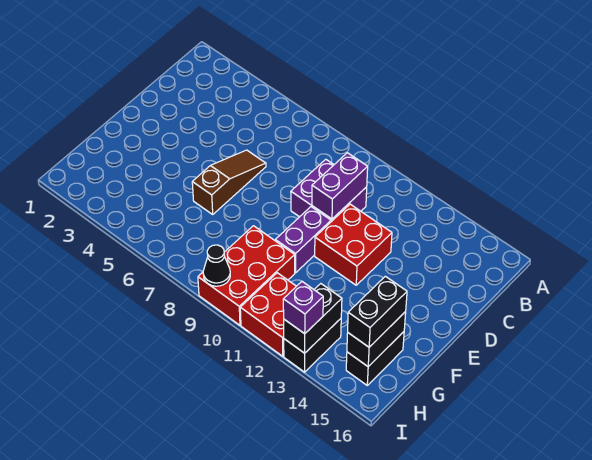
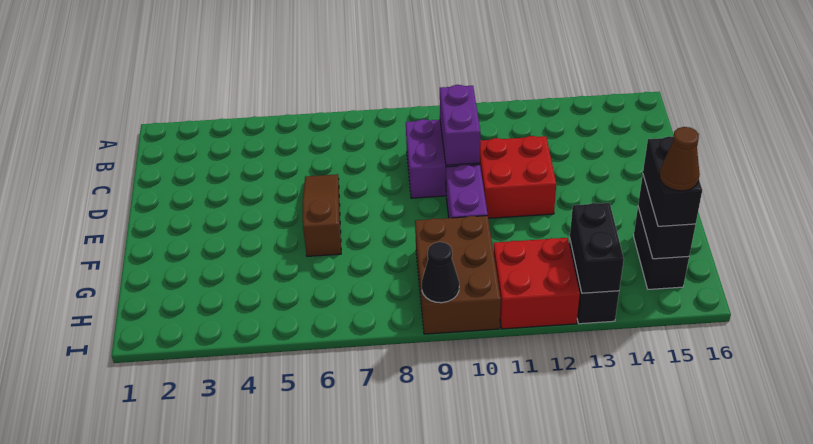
red 2x3 brick [198,226,295,325] -> brown 2x3 brick [415,216,501,334]
none -> brown 1x1 cone [659,127,700,191]
purple 1x1 brick [283,282,323,334] -> none

